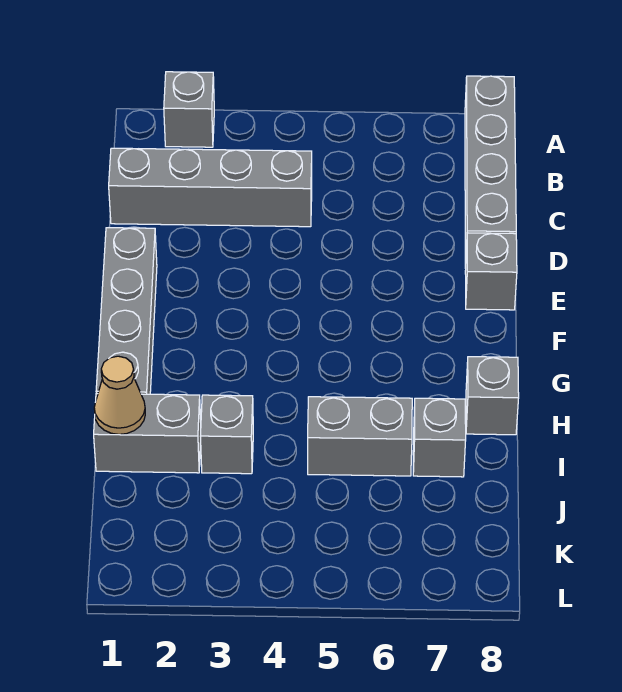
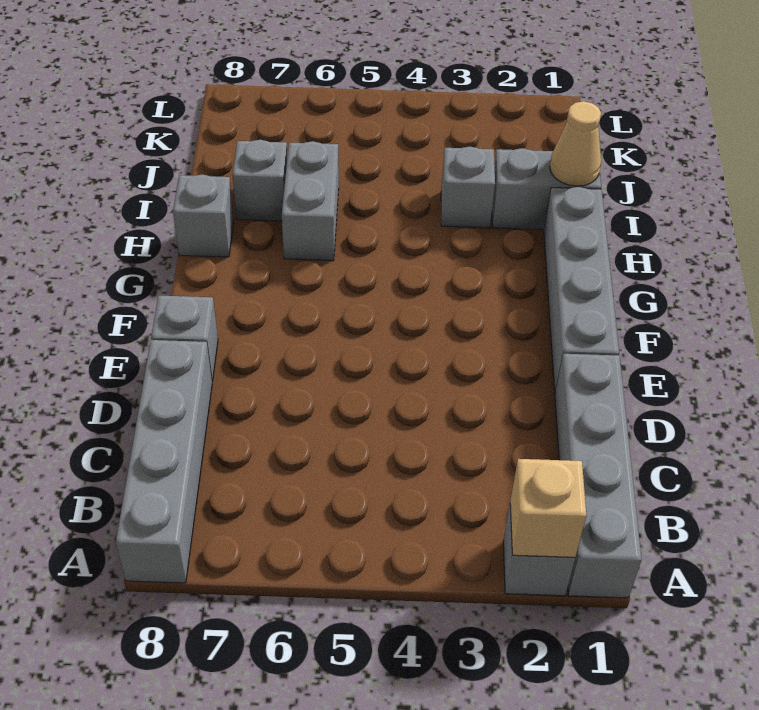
none -> tan 1x1 brick [510,459,586,557]
grey 1x4 brick [109,148,312,227] -> grey 1x4 brick turned to [555,354,642,598]
grey 1x2 brick [308,397,412,476] -> grey 1x2 brick turned to [282,141,339,261]

